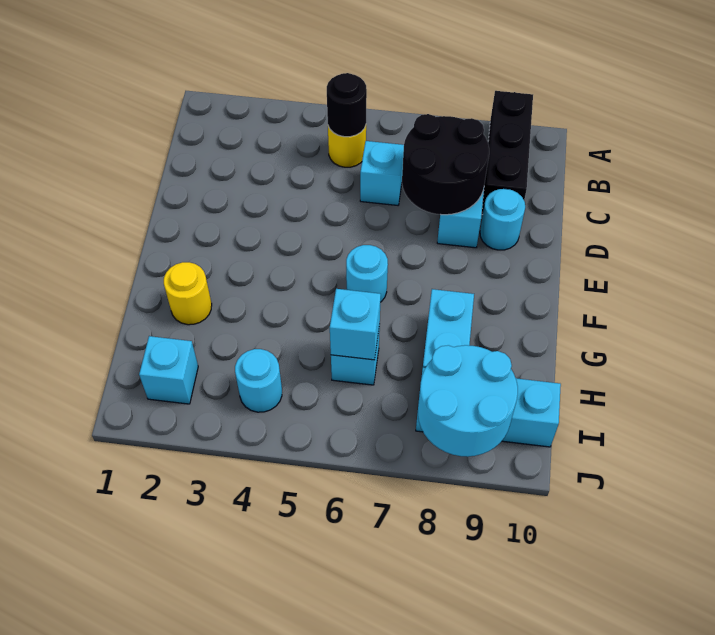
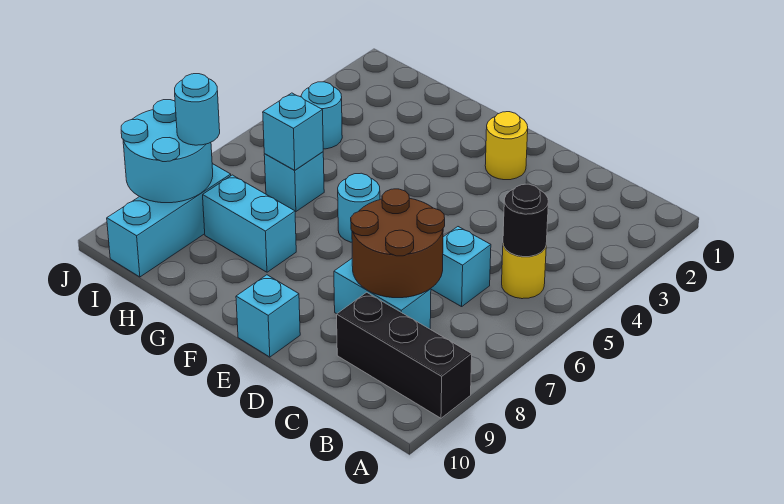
black 2x2 round brick [402,114,489,215] -> brown 2x2 round brick [351,189,445,298]
cyan 1x1 round brick [480,189,525,250] -> cyan 1x1 round brick moved to [175,74,220,145]
yellow 1x1 round brick [164,262,212,325] -> yellow 1x1 round brick moved to [485,112,528,180]
cyan 1x1 brick [139,336,198,404] -> cyan 1x1 brick moved to [236,275,300,357]

